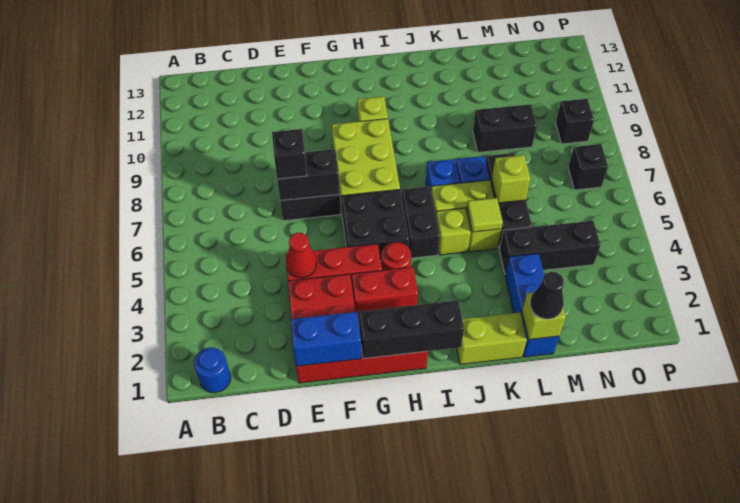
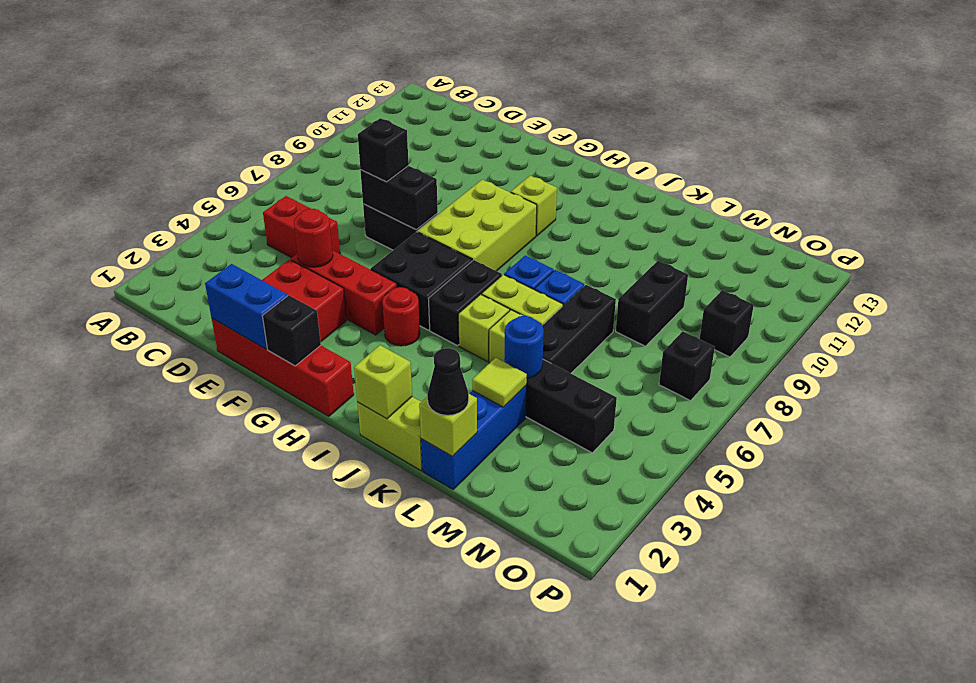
blue 1x1 round brick [194,347,231,393] -> blue 1x1 round brick moved to [504,316,544,378]
red 1x1 cone [286,233,317,278] -> red 1x1 round brick [294,208,333,267]
black 1x3 brick [359,301,464,359] -> black 1x1 brick [263,295,321,366]
red 1x2 brick [352,267,418,318] -> red 1x2 brick moved to [263,196,340,258]
lime 1x1 tile [467,198,503,232] -> lime 1x1 tile moved to [472,358,527,407]
lime 1x1 brick [492,155,530,203] -> lime 1x1 brick moved to [354,345,412,419]
black 1x2 brick [473,104,537,152] -> black 1x2 brick turned to [616,261,688,346]

